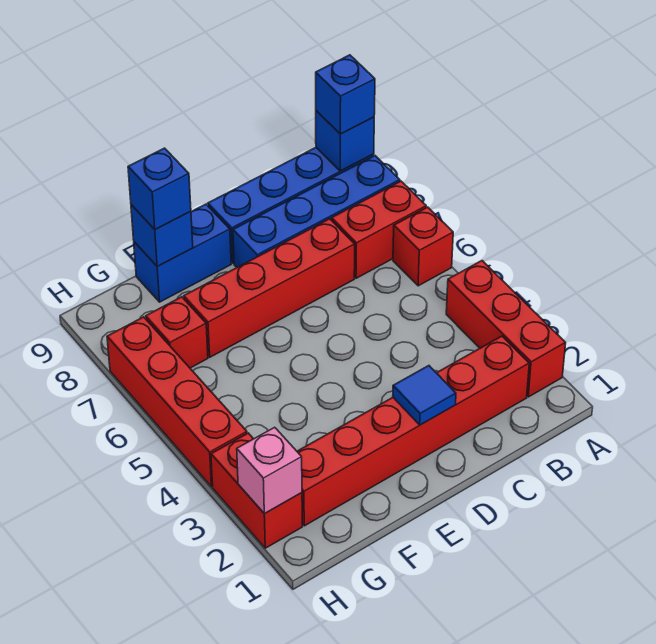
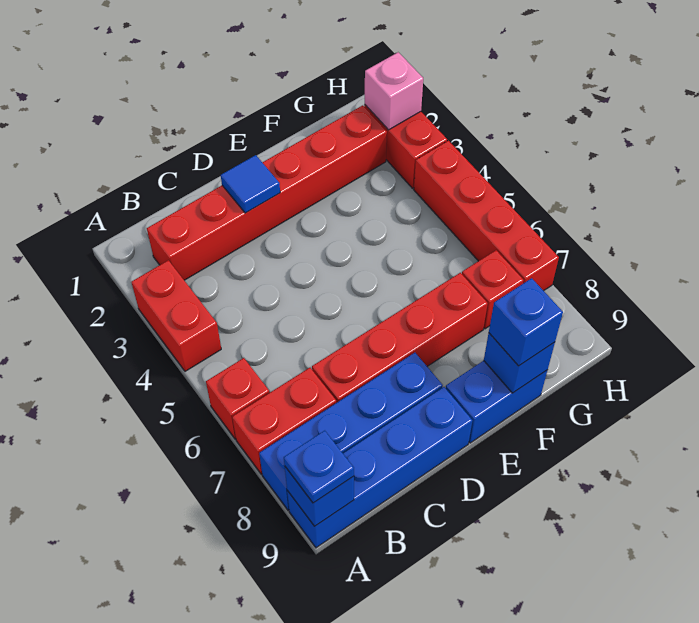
red 1x3 brick [446,261,566,397] -> red 1x2 brick [131,260,221,371]
blue 1x1 brick [316,55,375,134] -> blue 1x1 plate [284,431,354,503]

